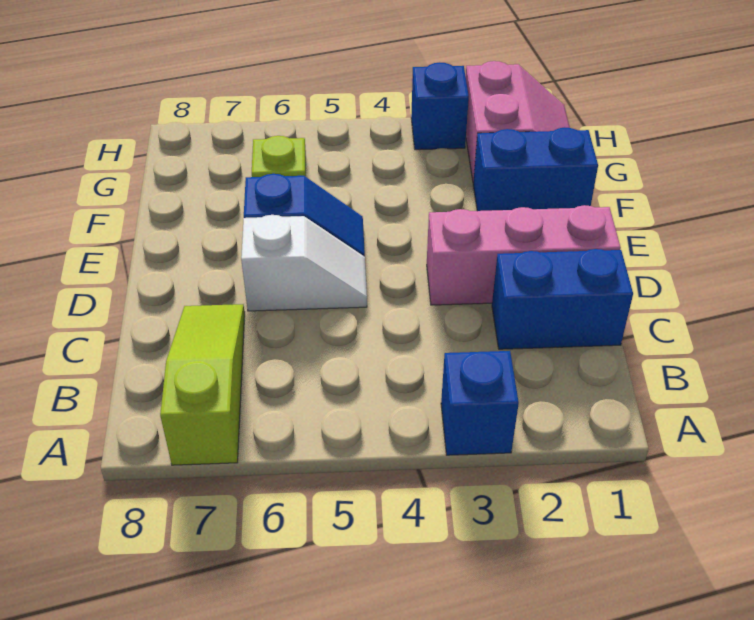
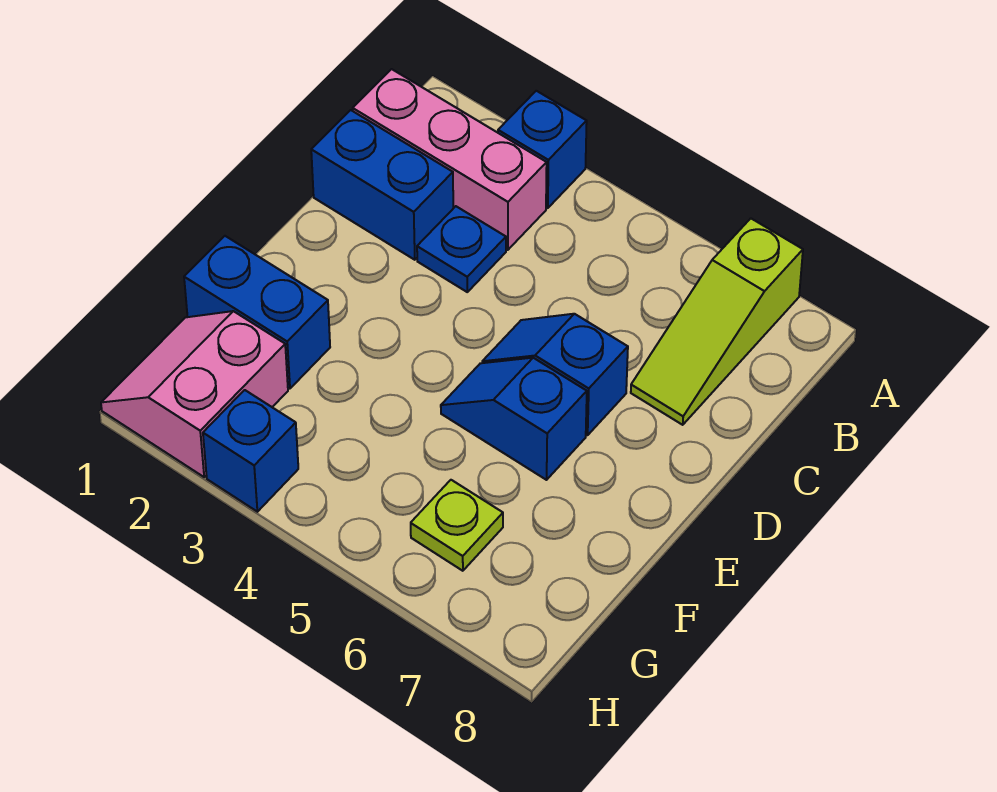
none -> blue 1x1 plate [417,206,506,292]
pink 1x3 brick [427,205,621,305] -> pink 1x3 brick moved to [353,69,547,250]
white 1x2 slope [241,215,367,311] -> blue 1x2 slope [482,314,628,435]

